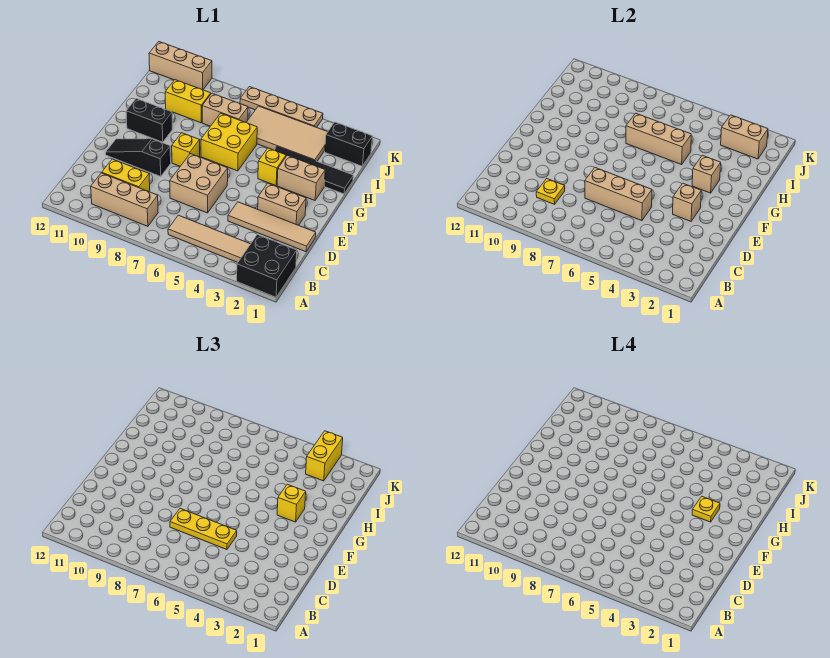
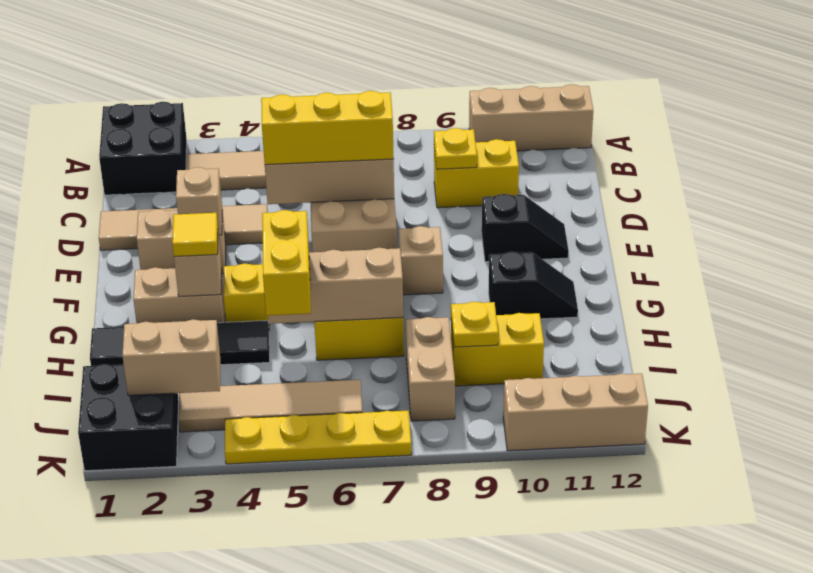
tan 1x3 brick [91,173,158,226] -> tan 1x3 brick moved to [469,84,593,151]
yellow 1x3 plate [170,508,237,550] -> yellow 1x3 brick [261,91,394,165]
black 1x3 slope [106,139,171,176] -> black 1x2 slope [482,194,569,262]
yellow 1x1 brick [172,133,200,166] -> tan 1x1 brick [399,226,443,295]
yellow 1x1 brick [277,484,306,522] -> yellow 1x1 tile [172,213,218,257]
yellow 1x1 plate [692,497,720,522] -> yellow 1x1 plate moved to [451,302,498,347]
black 1x2 brick [126,99,172,142] -> black 1x2 slope [488,252,578,319]
tan 2x4 tile [246,106,327,161] -> tan 1x4 tile [178,380,362,432]
tan 1x2 brick [202,93,248,126] -> tan 1x2 brick turned to [406,317,455,421]
black 1x2 brick [325,122,372,166] -> black 2x2 brick [78,364,179,471]
yellow 1x2 brick [306,431,343,481] -> yellow 1x2 brick moved to [262,210,311,316]
tan 1x4 plate [240,87,323,128] -> yellow 1x4 plate [225,411,411,464]

